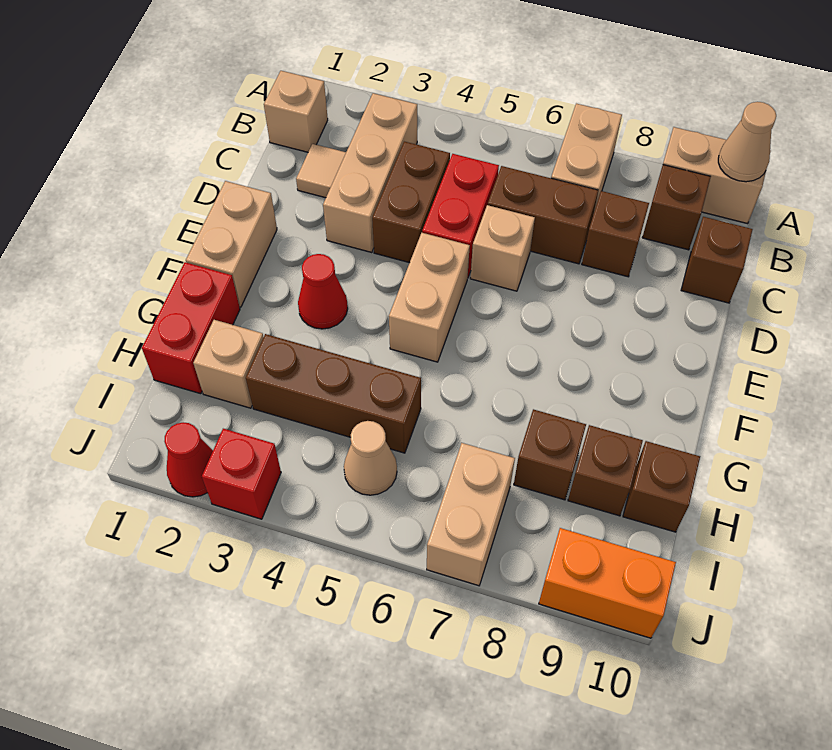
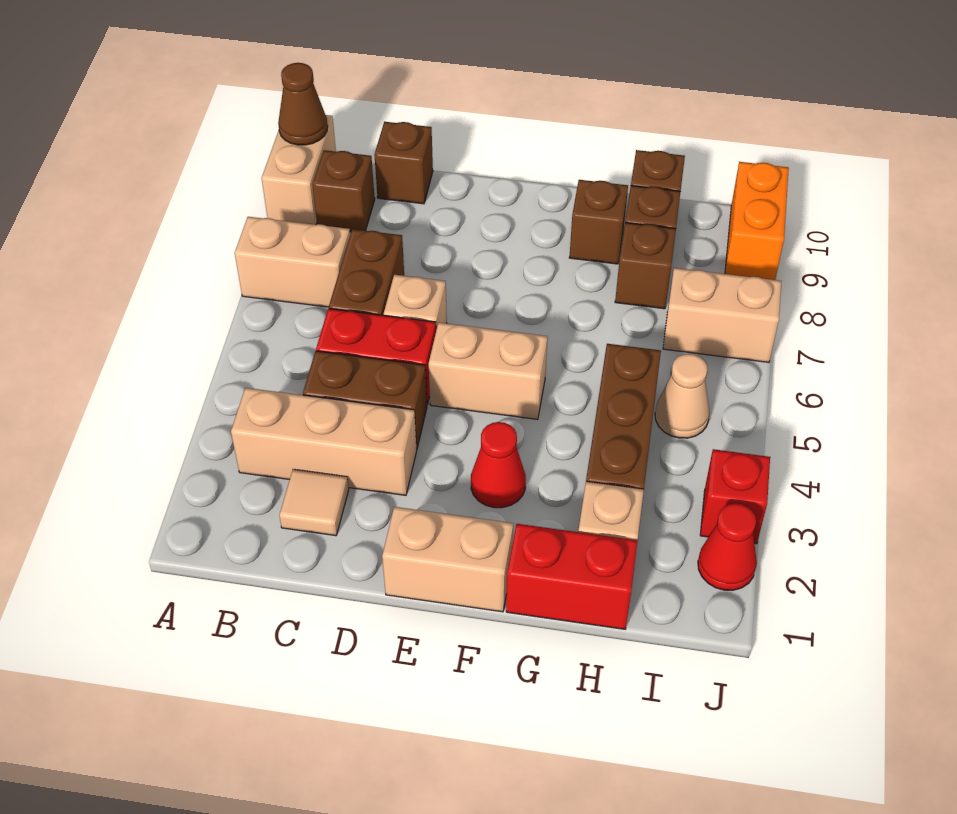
tan 1x1 cone [718,102,776,182] -> brown 1x1 cone [278,63,328,145]
tan 1x1 brick [264,71,328,152] -> none
brown 1x1 brick [582,191,649,277] -> brown 1x1 brick moved to [569,180,628,264]

